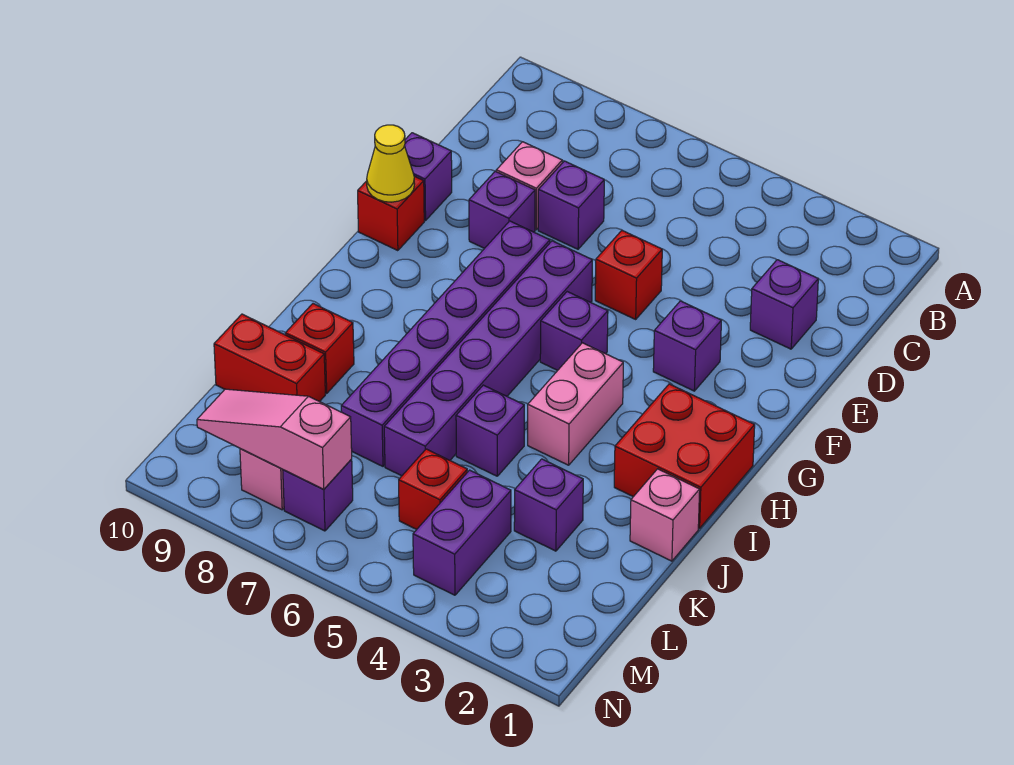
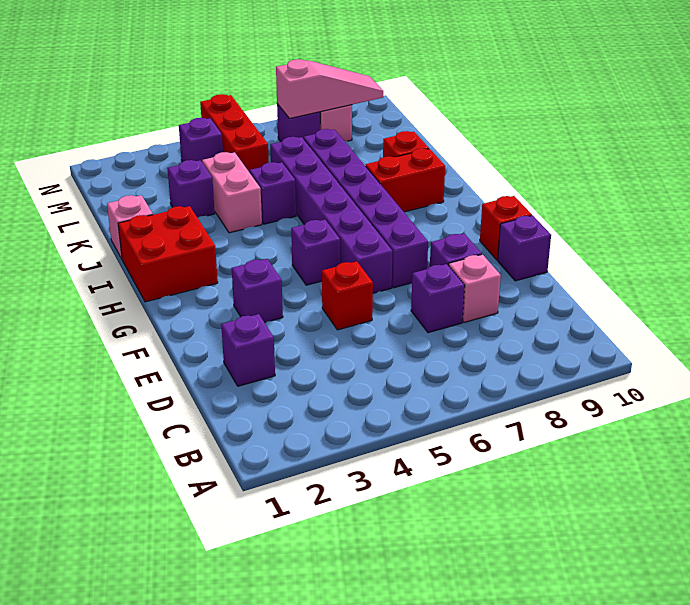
yellow 1x1 cone [367,125,414,202] -> none
pink 1x2 brick [528,343,623,465] -> pink 1x2 brick moved to [202,152,262,233]
red 1x2 brick [214,314,325,402] -> red 1x2 brick moved to [366,149,445,212]
purple 1x2 brick [413,470,511,595] -> purple 1x1 brick [179,118,223,162]
red 1x1 brick [399,449,467,529] -> red 1x3 brick [200,94,269,173]

